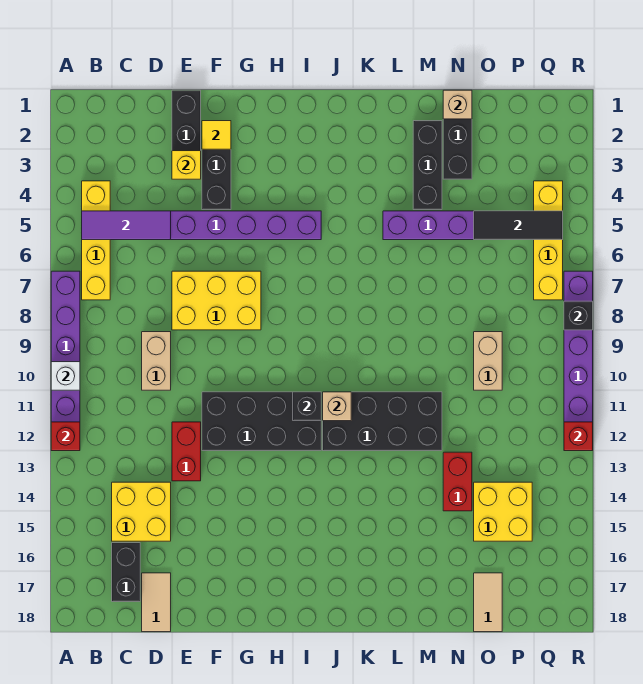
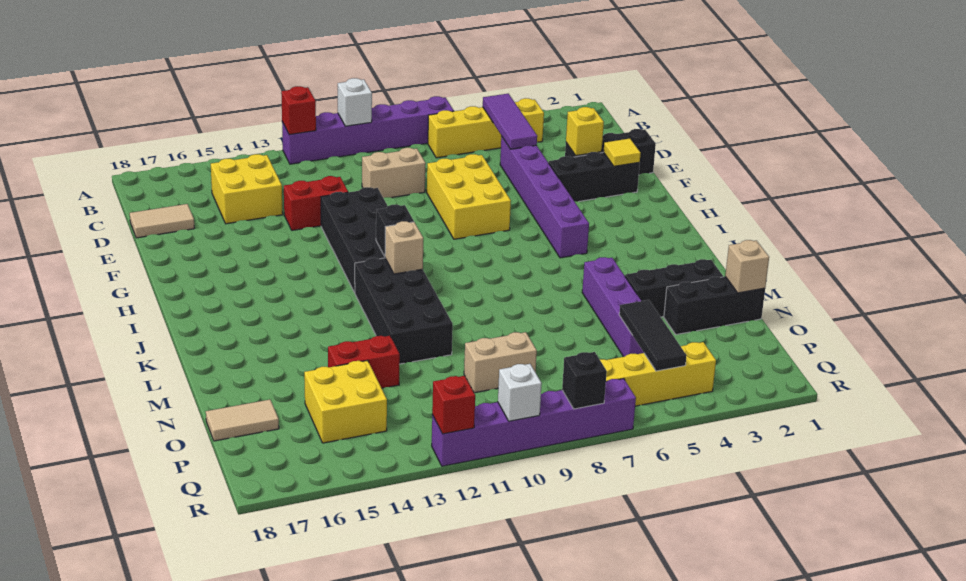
black 1x2 brick [112,543,140,602] -> none
none -> white 1x1 brick [498,364,542,421]

